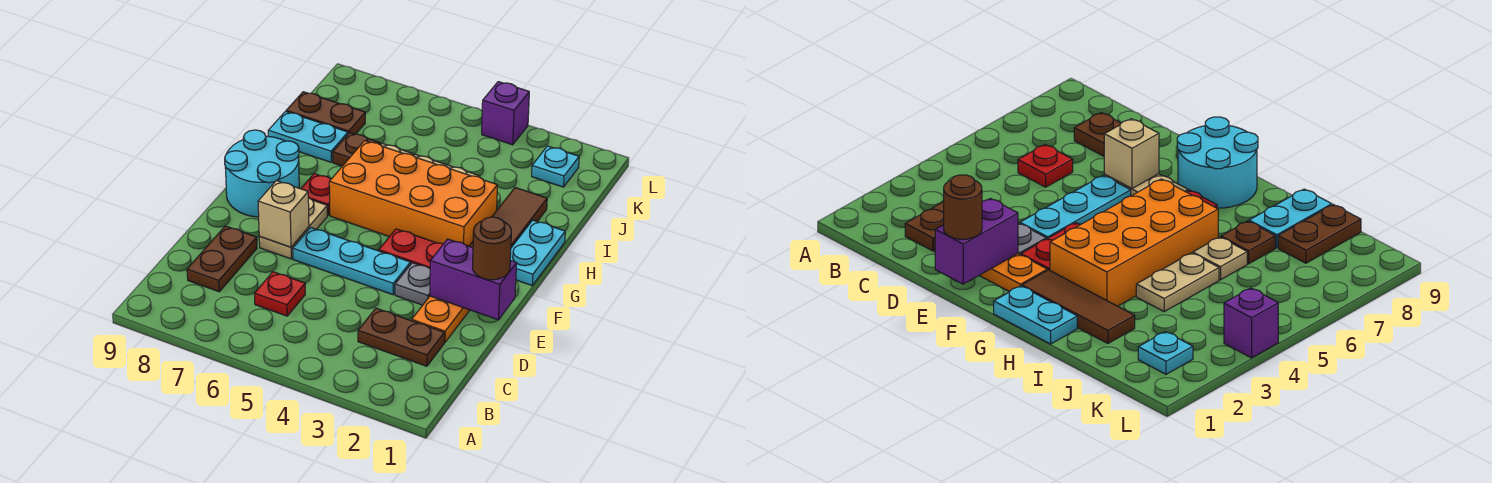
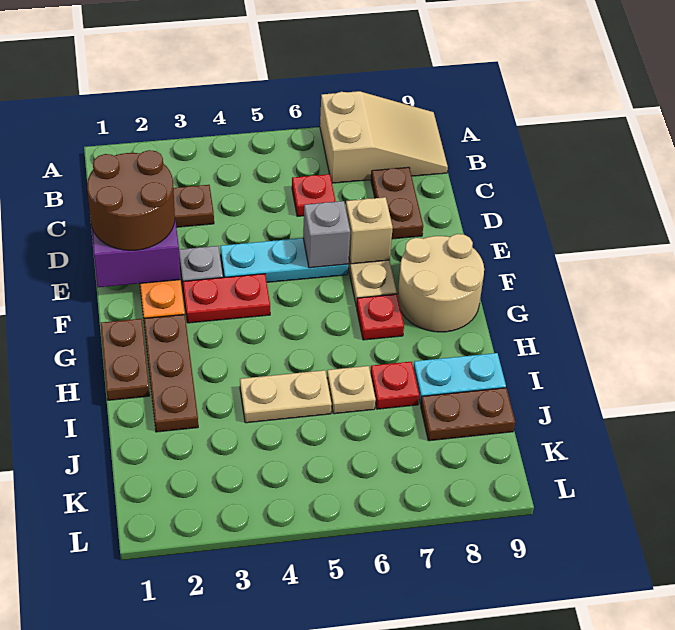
none -> tan 2x3 slope [320,91,448,183]
brown 1x1 round brick [473,217,511,280] -> brown 2x2 round brick [87,150,175,250]
none -> grey 1x1 brick [303,201,350,268]
cyan 2x2 round brick [225,130,299,217] -> tan 2x2 round brick [398,234,484,332]
cyan 1x2 plate [510,220,565,285] -> brown 1x2 plate [101,319,150,400]
brown 1x3 tile [469,188,547,248] -> brown 1x3 plate [144,315,198,432]
orange 2x4 brick [329,141,497,246] -> none
brown 1x1 plate [333,133,380,166] -> red 1x1 plate [370,362,419,409]
cyan 1x1 plate [532,146,579,187] -> none
purple 1x1 brick [482,82,529,145] -> none

